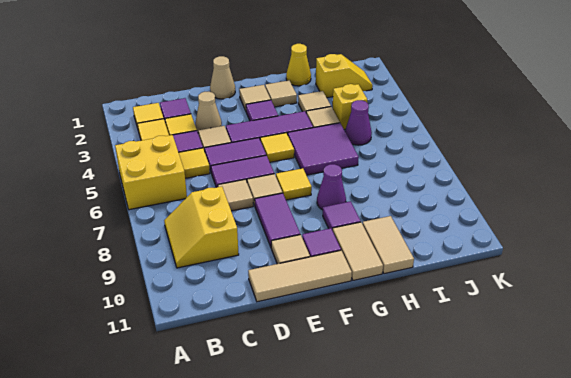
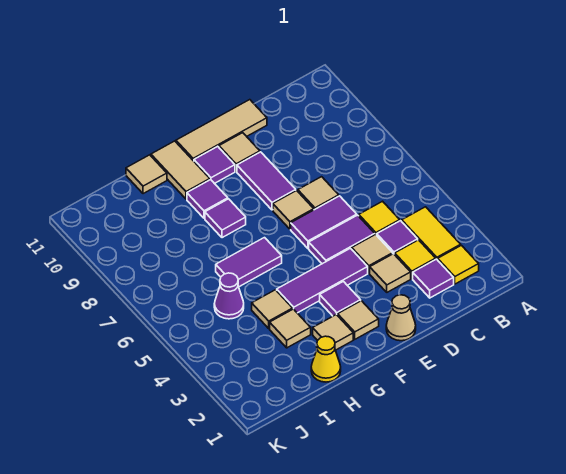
yellow 2x2 brick [115,135,187,210] -> none
yellow 2x2 slope [164,187,239,268] -> none
tan 1x1 cone [195,91,222,132] -> tan 1x1 tile [370,254,411,292]
yellow 1x1 tile [260,133,294,162] -> none
yellow 1x1 tile [276,168,312,200] -> none
purple 2x2 tile [288,123,359,175] -> purple 1x2 tile [216,238,282,287]
purple 1x1 cone [317,164,346,210] -> purple 1x1 tile [205,199,246,238]
tan 1x2 tile [363,216,414,274] -> tan 1x1 tile [126,155,167,194]
yellow 1x2 slope [316,54,373,98] -> none
yellow 1x1 brick [333,84,367,130] -> none

